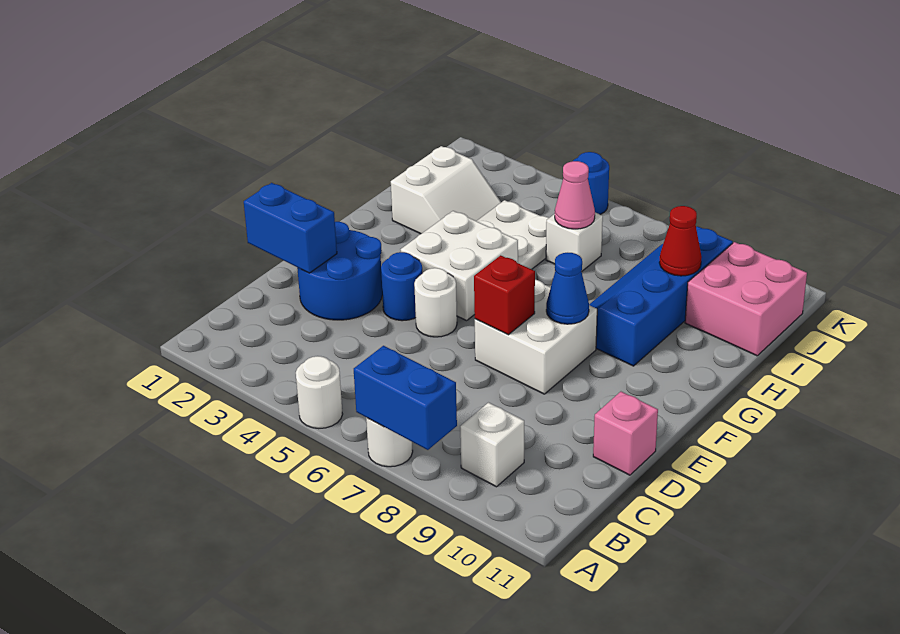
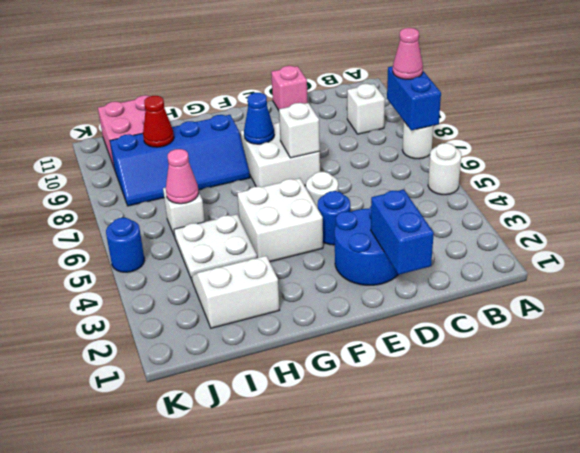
none -> pink 1x1 cone [393,28,423,79]
red 1x1 brick [474,255,535,335] -> white 1x1 brick [279,103,320,158]

